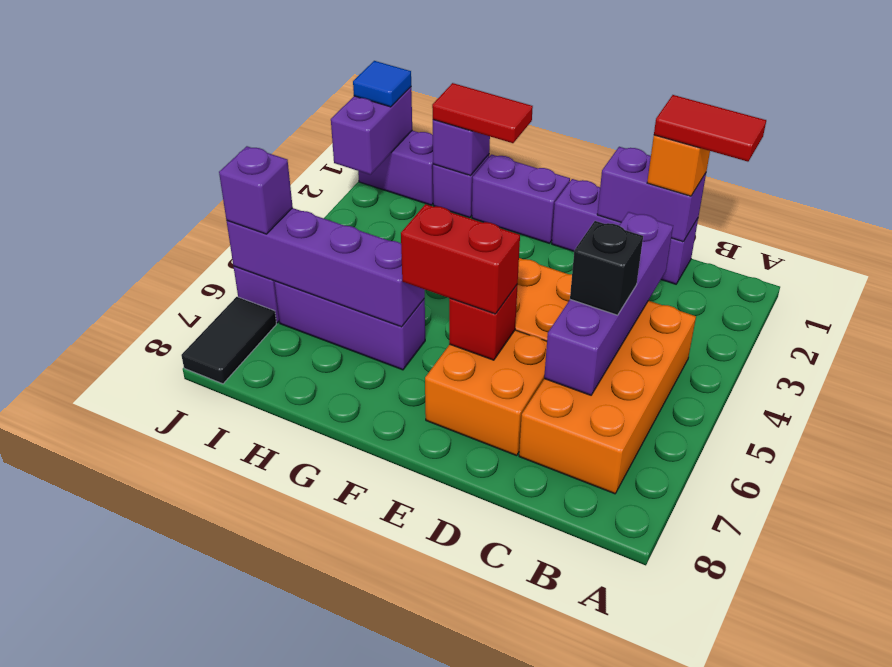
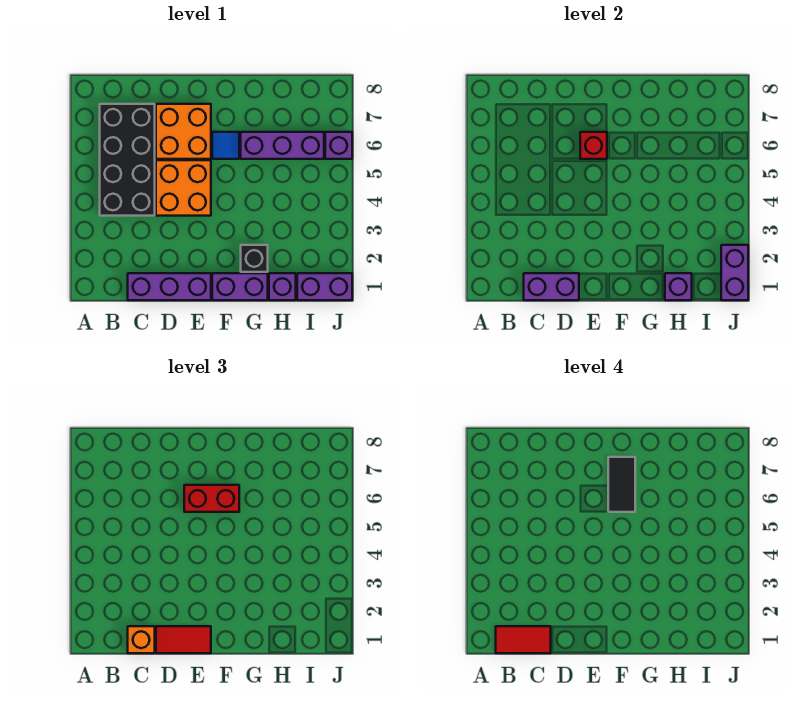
orange 2x4 brick [519,301,696,494] -> black 2x4 brick [100,104,155,216]
purple 1x4 brick [544,212,673,395] -> none
black 1x1 brick [570,221,643,315] -> black 1x1 brick moved to [241,245,268,272]
red 1x2 tile [432,83,533,143] -> red 1x2 tile moved to [156,626,211,653]
purple 1x4 brick [227,208,425,327] -> none
blue 1x1 tile [353,61,411,107] -> blue 1x1 tile moved to [212,132,239,159]
purple 1x1 brick [219,146,293,234] -> none
black 1x2 tile [181,297,276,384] -> black 1x2 tile moved to [608,457,635,512]

